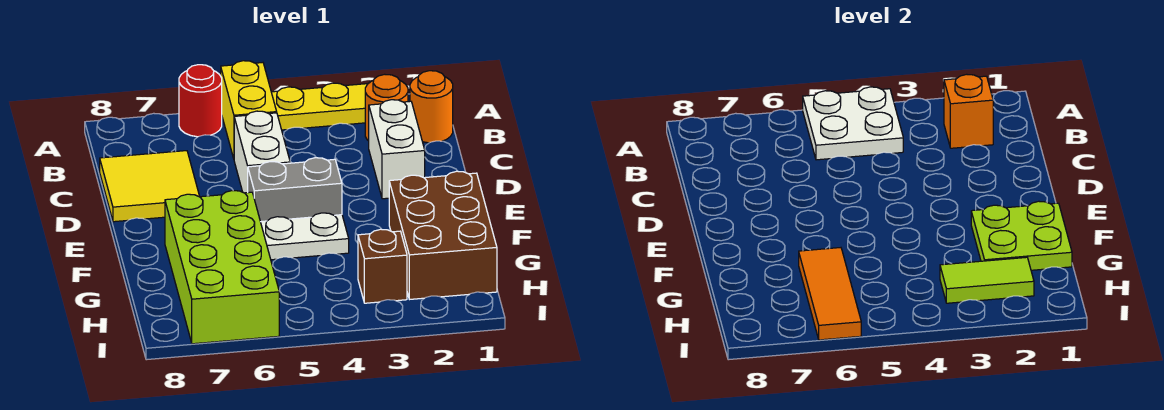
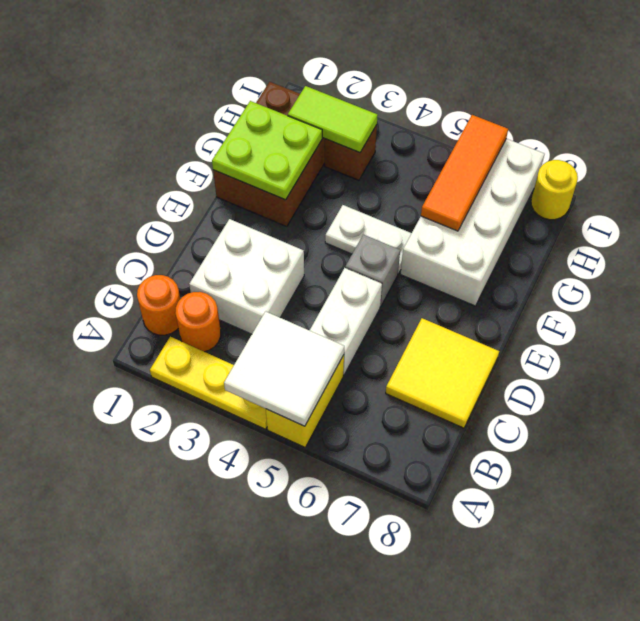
white 2x2 plate [803,87,903,160] -> white 2x2 tile [224,311,344,426]
red 1x1 round brick [179,65,222,137] -> none
orange 1x1 brick [944,74,993,148] -> none
white 1x2 brick [369,100,425,199] -> white 2x2 brick [189,219,304,334]
grey 1x2 brick [248,158,342,222] -> grey 1x1 brick [345,235,400,307]
lime 2x4 brick [165,191,279,344] -> white 2x4 brick [400,139,544,306]
none -> yellow 1x1 round brick [531,160,578,220]

